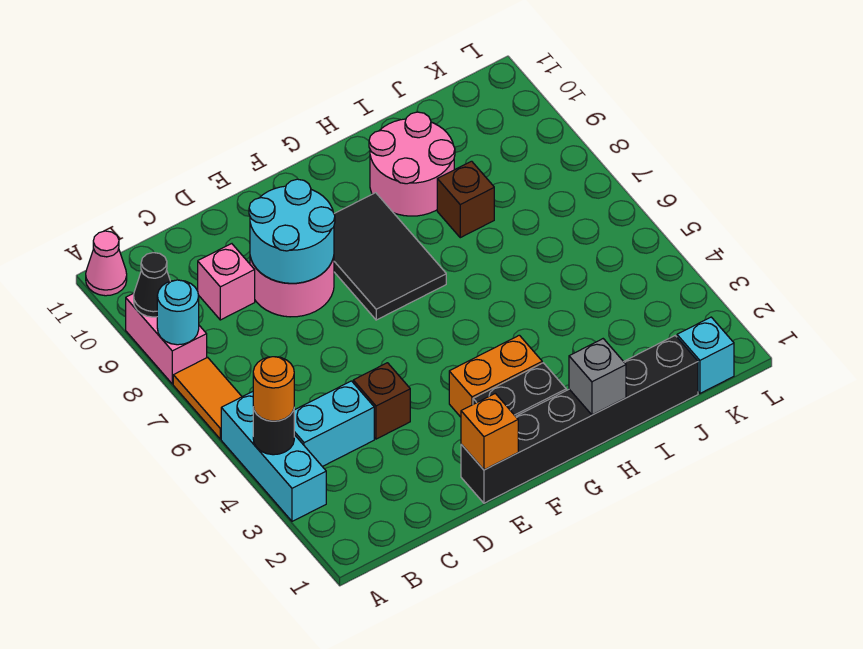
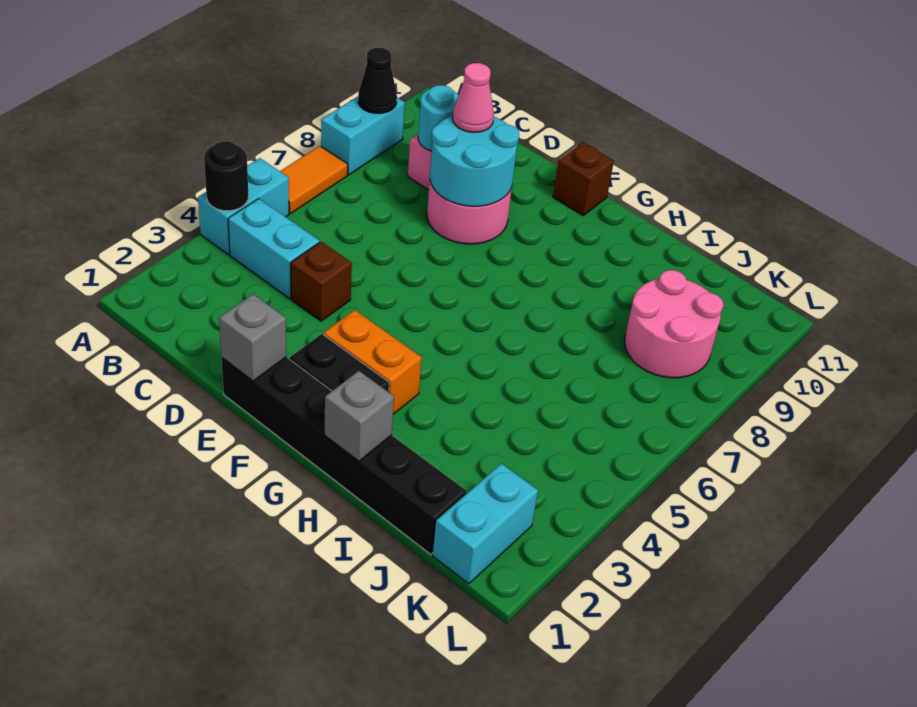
cyan 1x3 brick [221,392,326,521] -> cyan 1x2 brick [198,158,289,255]
orange 1x1 round brick [253,357,294,421] -> none
pink 1x2 brick [126,293,207,384] -> cyan 1x2 brick [321,97,405,175]
cyan 1x1 round brick [157,280,199,345] -> cyan 1x1 round brick moved to [418,85,459,151]
pink 1x1 cone [86,231,127,296] -> pink 1x1 cone moved to [453,63,494,132]
orange 1x1 brick [461,393,518,470] -> grey 1x1 brick [219,294,286,381]
black 2x3 tile [334,193,446,320] -> none
pink 2x2 round brick [369,112,455,216] -> pink 2x2 round brick moved to [625,270,724,378]
brown 1x1 brick [437,161,494,238] -> brown 1x1 brick moved to [553,142,614,216]
cyan 1x1 brick [677,317,734,393] -> cyan 1x2 brick [433,464,538,584]

